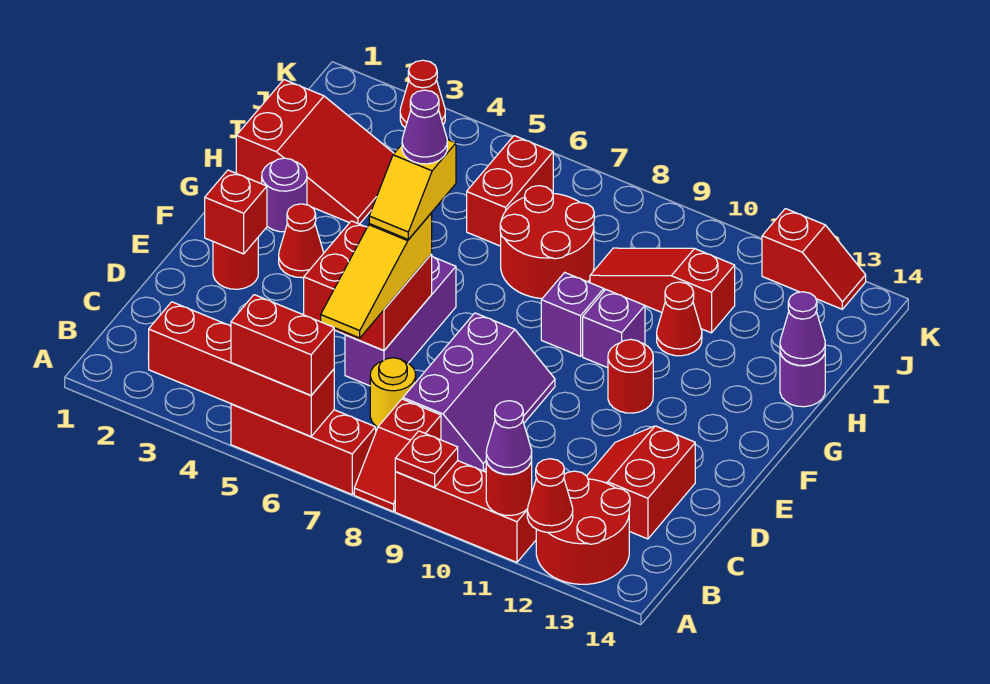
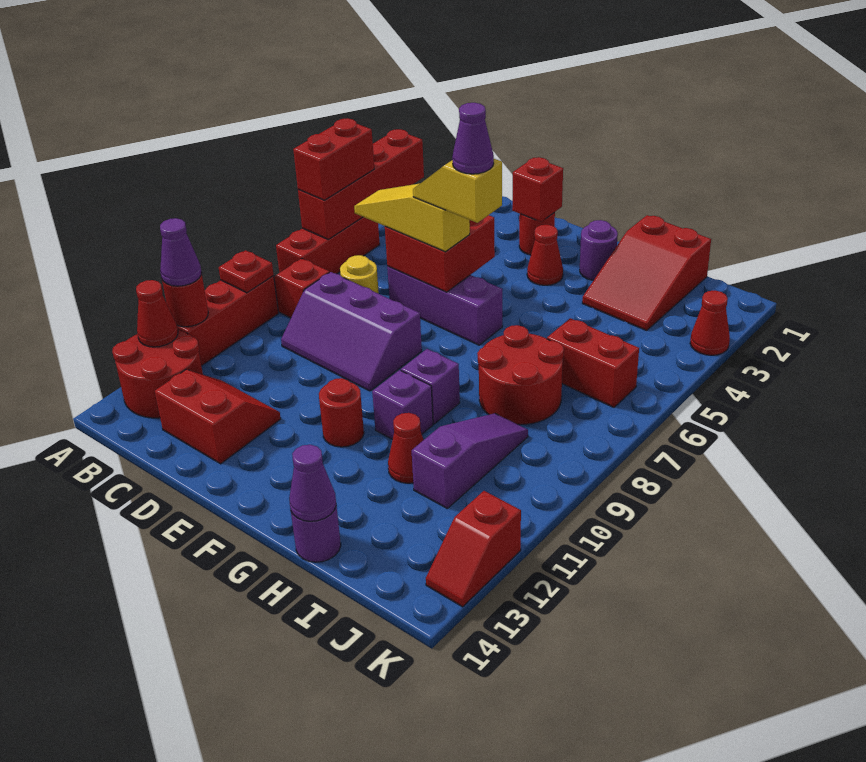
red 1x3 slope [590,248,735,333] -> purple 1x3 slope [412,413,528,508]

